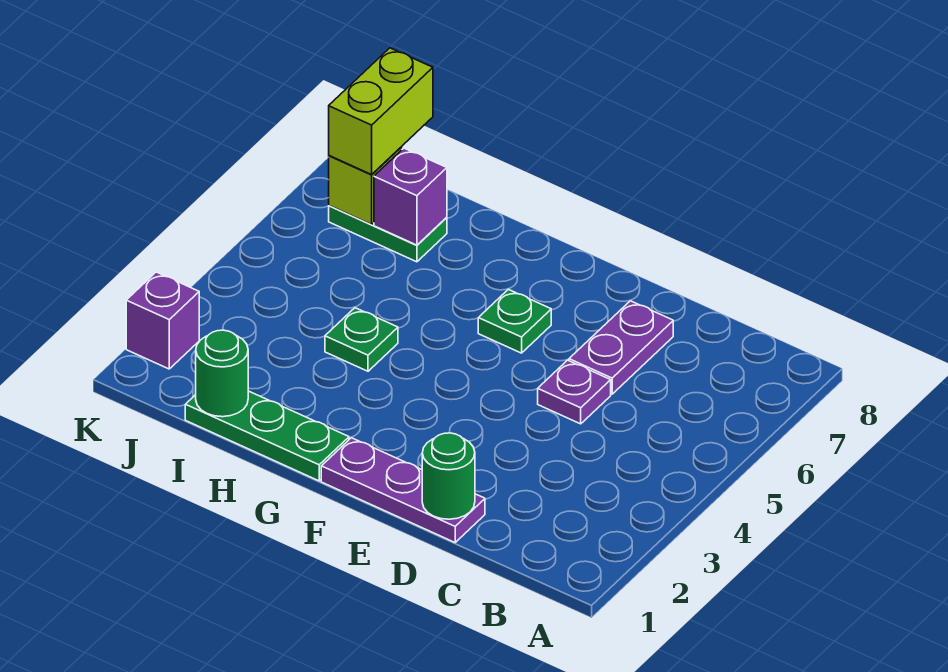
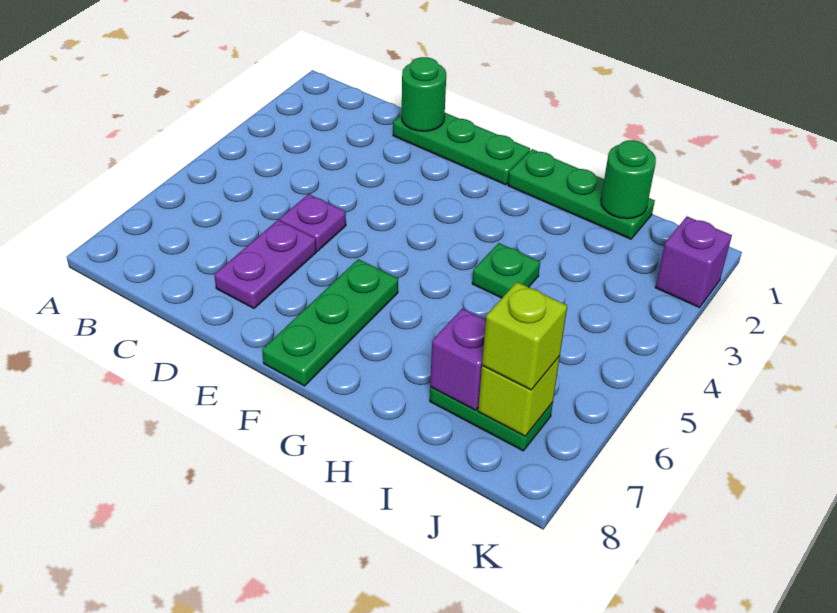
purple 1x3 plate [321,438,485,542] -> green 1x3 plate [393,113,530,185]
green 1x1 plate [478,289,551,353] -> green 1x3 plate [262,259,398,386]
lime 1x2 brick [329,48,433,175] -> lime 1x1 brick [482,282,567,390]

